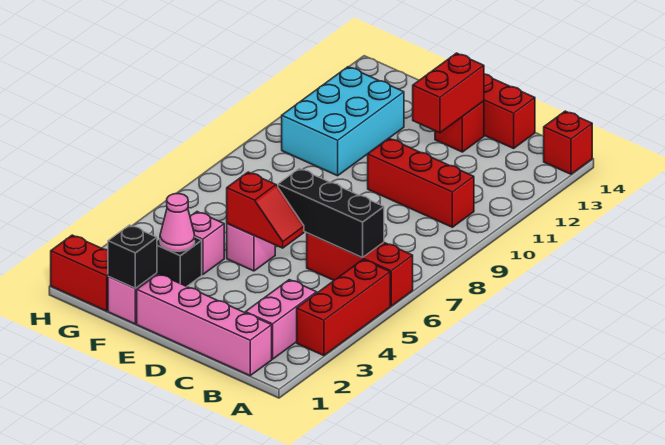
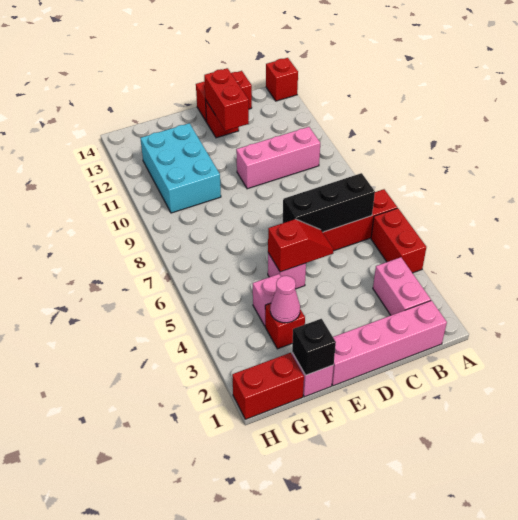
red 1x3 brick [297,260,390,356] -> red 1x2 brick [371,208,426,273]
red 1x3 brick [368,138,474,227] -> pink 1x3 brick [236,127,320,189]
black 1x1 brick [157,237,202,286] -> red 1x1 brick [265,303,305,349]

